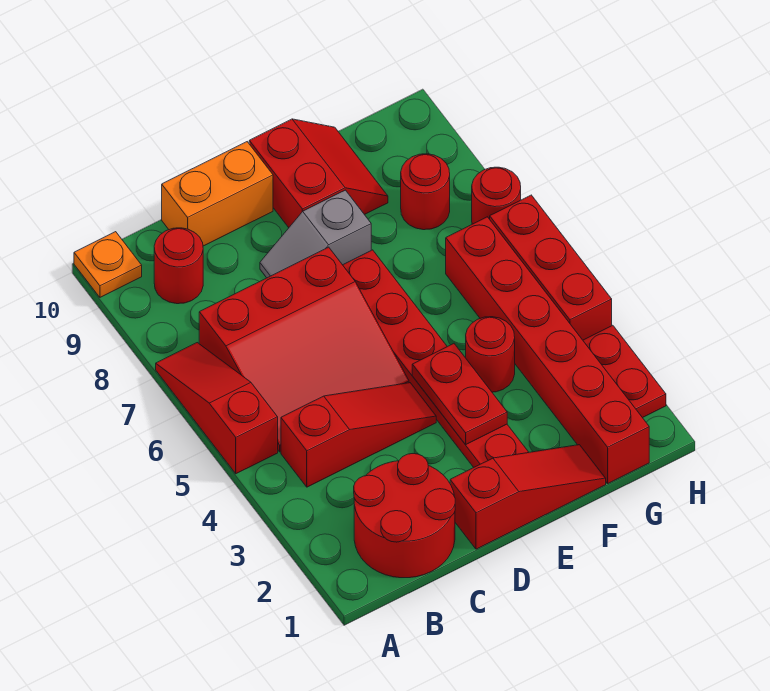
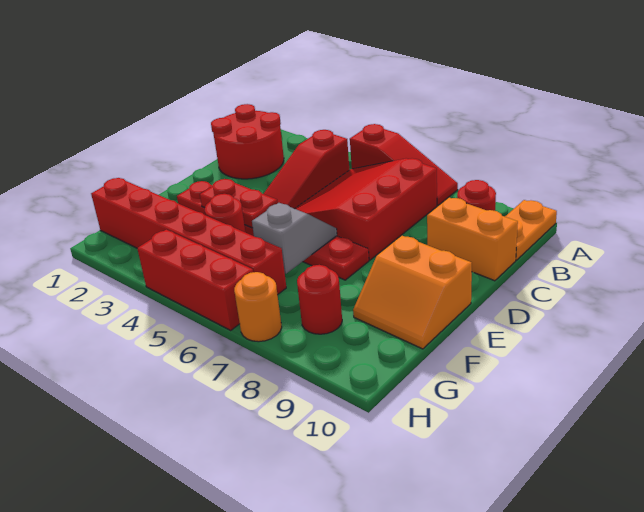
orange 1x1 plate [74,232,142,297] -> orange 1x2 plate [505,200,557,260]
orange 1x2 brick [162,142,273,246] -> orange 1x2 brick turned to [427,197,518,281]
red 1x3 slope [450,445,606,549] -> none
grey 1x2 slope [260,190,371,278] -> grey 1x2 slope moved to [252,203,337,274]
red 2x2 slope [249,119,388,228] -> orange 2x2 slope [353,235,472,349]
red 1x2 plate [583,325,666,418] -> none
red 1x1 round brick [472,167,521,224] -> orange 1x1 round brick [234,272,282,342]

